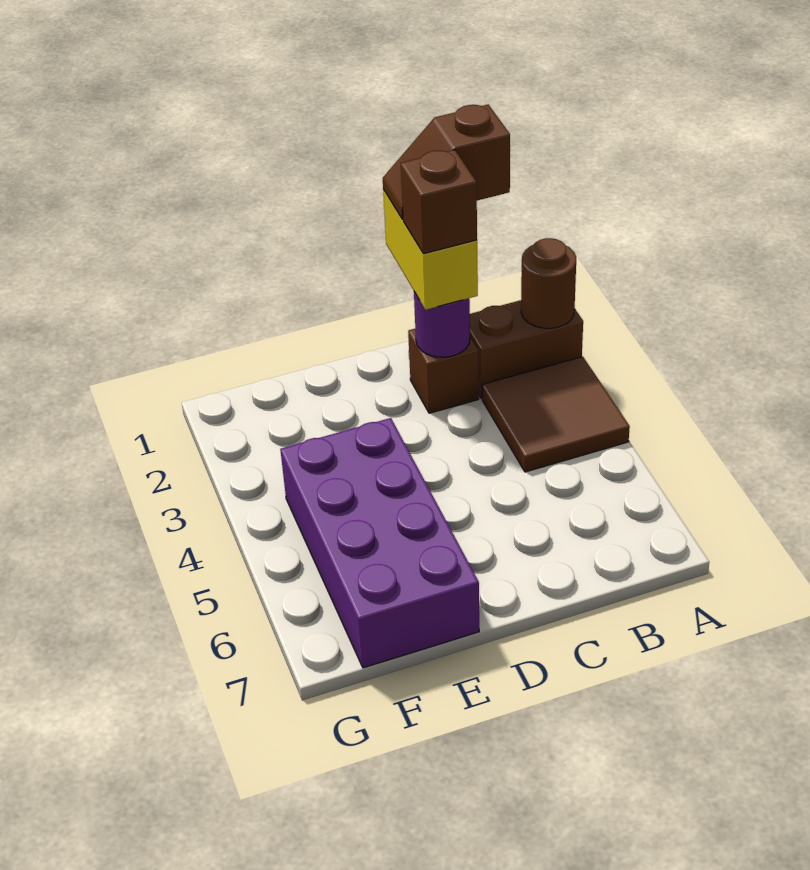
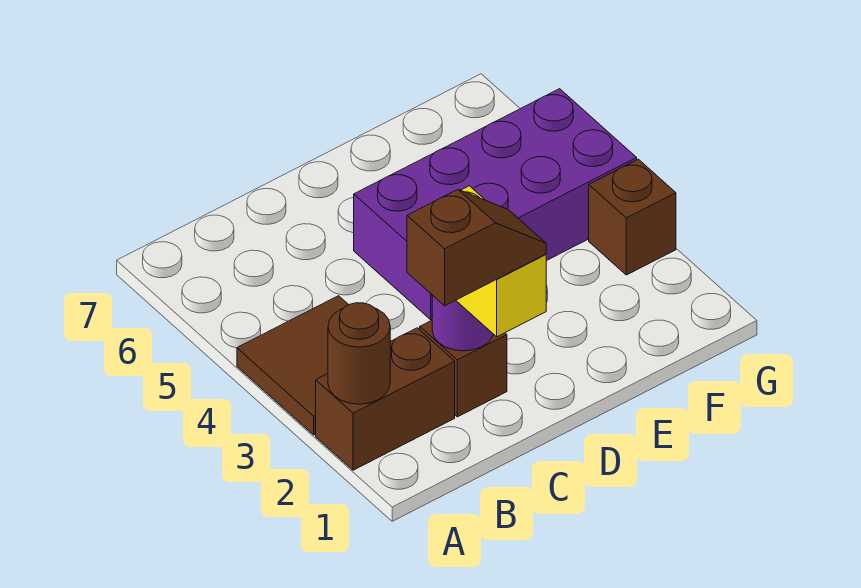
brown 1x1 brick [401,150,477,254] -> brown 1x1 brick moved to [589,159,676,275]
purple 2x4 brick [280,418,479,668] -> purple 2x4 brick turned to [354,89,637,319]

